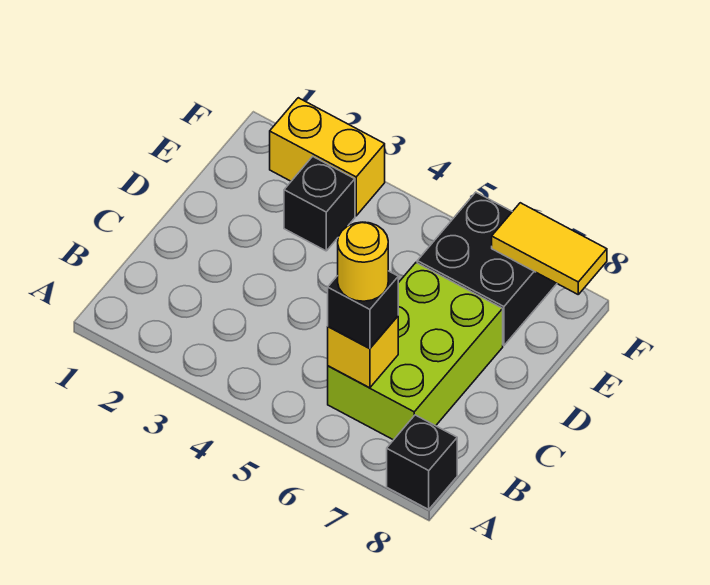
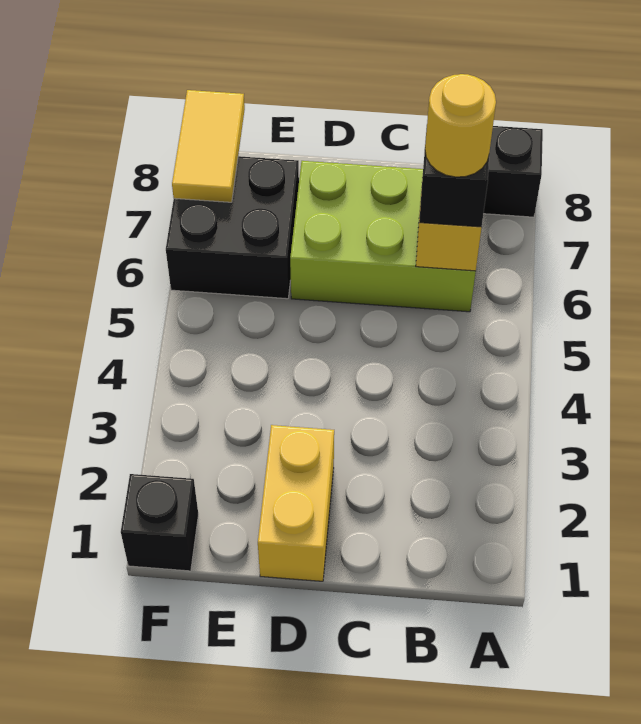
black 1x1 brick [284,156,355,251] -> black 1x1 brick moved to [121,474,198,571]
yellow 1x2 brick [270,98,385,216] -> yellow 1x2 brick moved to [258,425,334,581]

